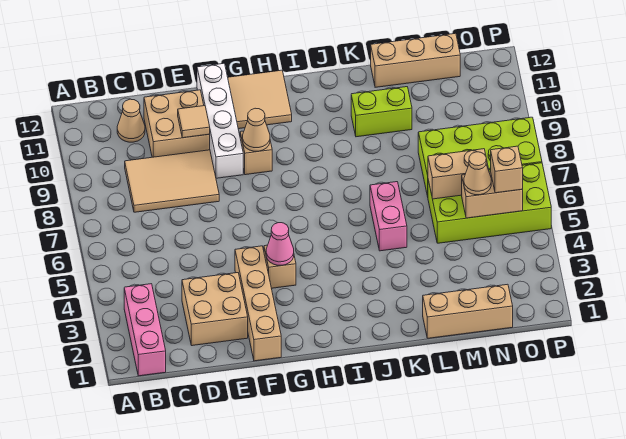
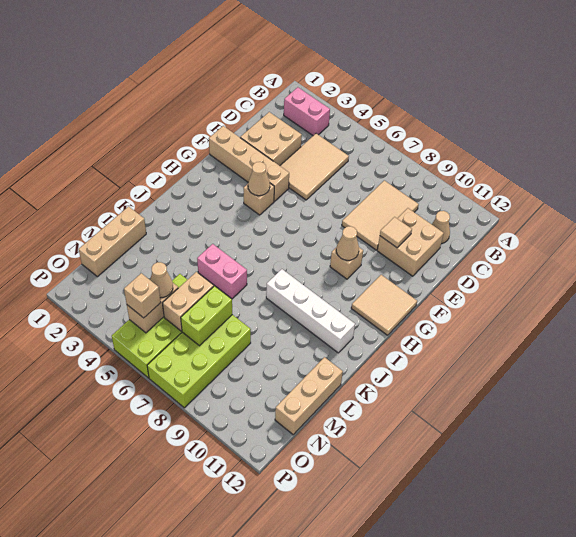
pink 1x3 brick [124,284,166,376] -> pink 1x2 brick [284,87,330,136]
none -> tan 2x3 tile [280,134,349,200]
white 1x4 brick [197,63,243,178] -> white 1x4 brick moved to [266,269,355,353]
pink 1x1 cone [266,223,294,265] -> tan 1x1 cone [248,162,270,196]
lime 1x2 brick [351,87,412,137] -> lime 1x2 brick moved to [181,286,232,346]

